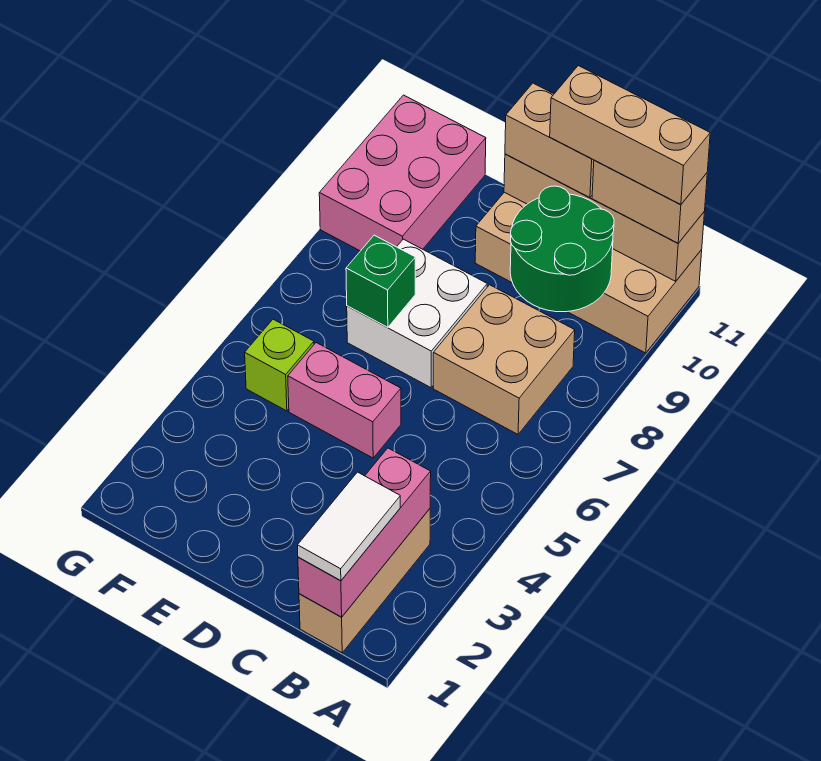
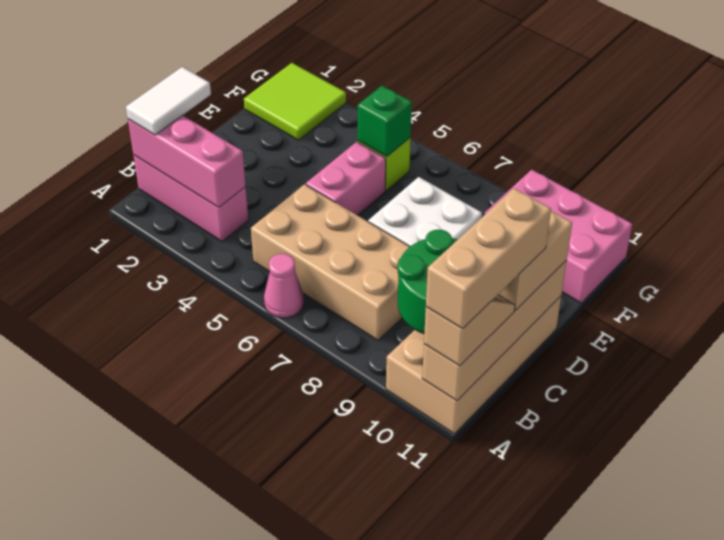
none -> pink 1x1 cone [264,254,304,318]
tan 1x2 brick [592,160,707,243] -> tan 1x2 slope [424,295,515,366]
tan 1x3 brick [299,509,430,653] -> pink 1x3 brick [133,155,248,241]
white 1x2 tile [298,472,400,581] -> white 1x2 tile turned to [126,67,211,135]
tan 2x2 brick [433,285,575,434] -> tan 2x4 brick [251,184,410,340]
green 1x1 brick [346,235,415,328] -> green 1x1 brick moved to [358,86,412,157]
none -> lime 2x2 tile [244,63,346,140]

